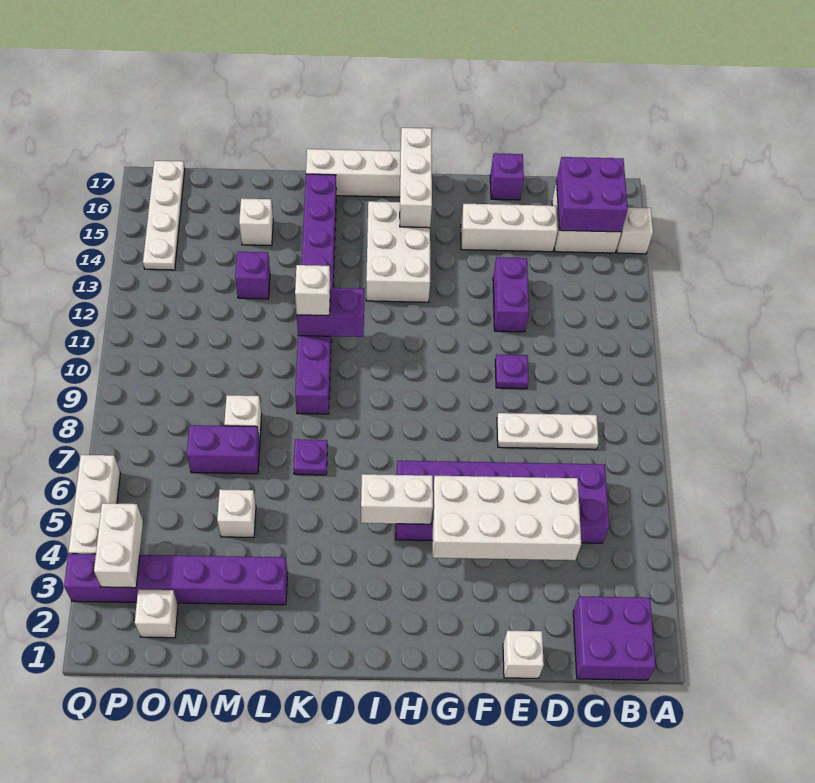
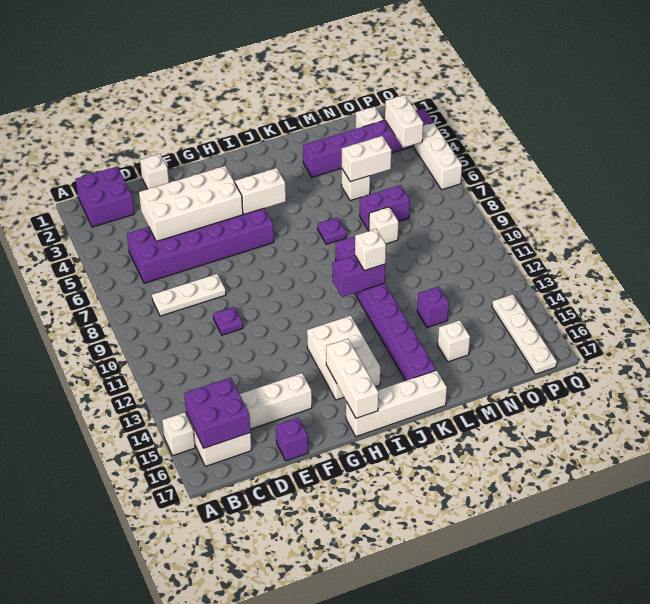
purple 1x2 brick [493,257,529,332] -> none
none -> white 1x2 brick [342,136,391,182]

